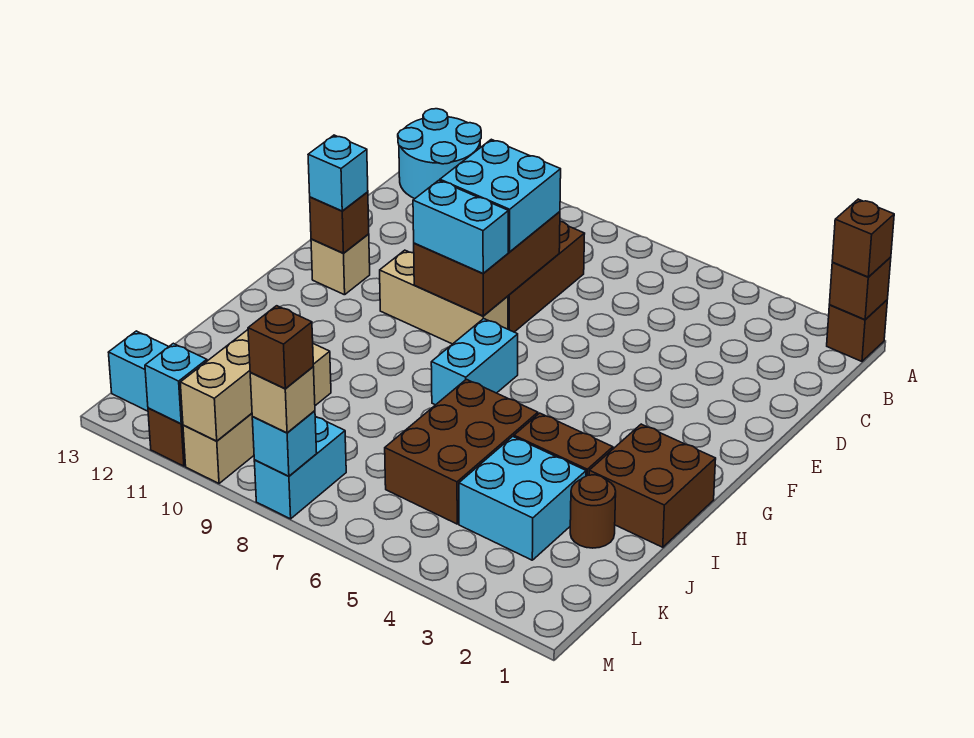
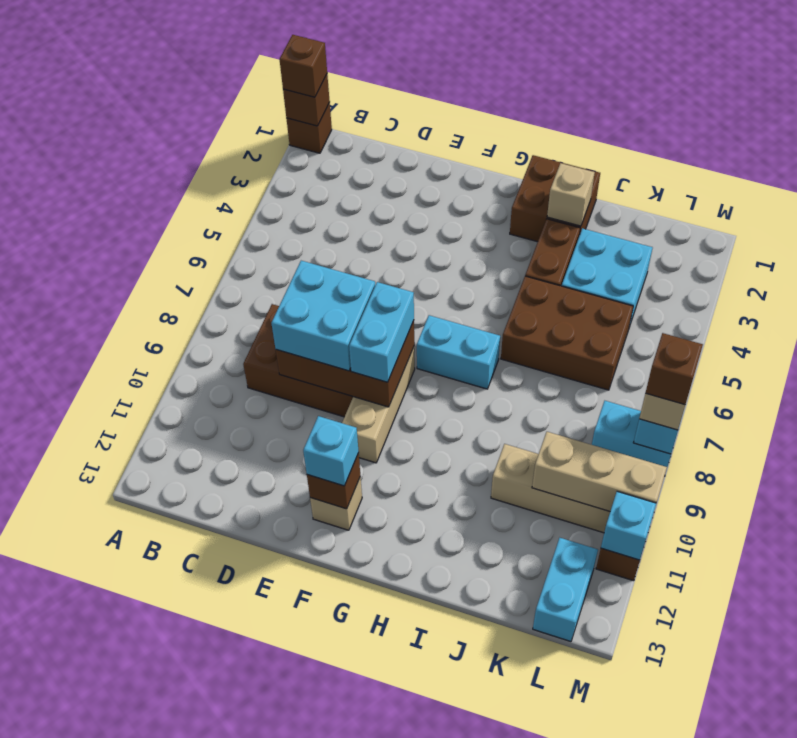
cyan 2x2 round brick [398,109,481,199] -> none
none -> tan 1x1 brick [547,163,595,226]
brown 1x1 round brick [570,475,616,548] -> none

